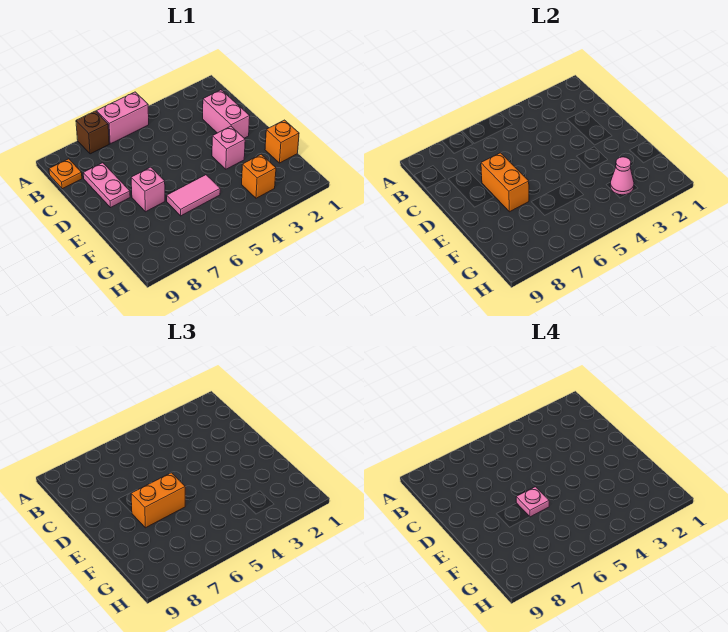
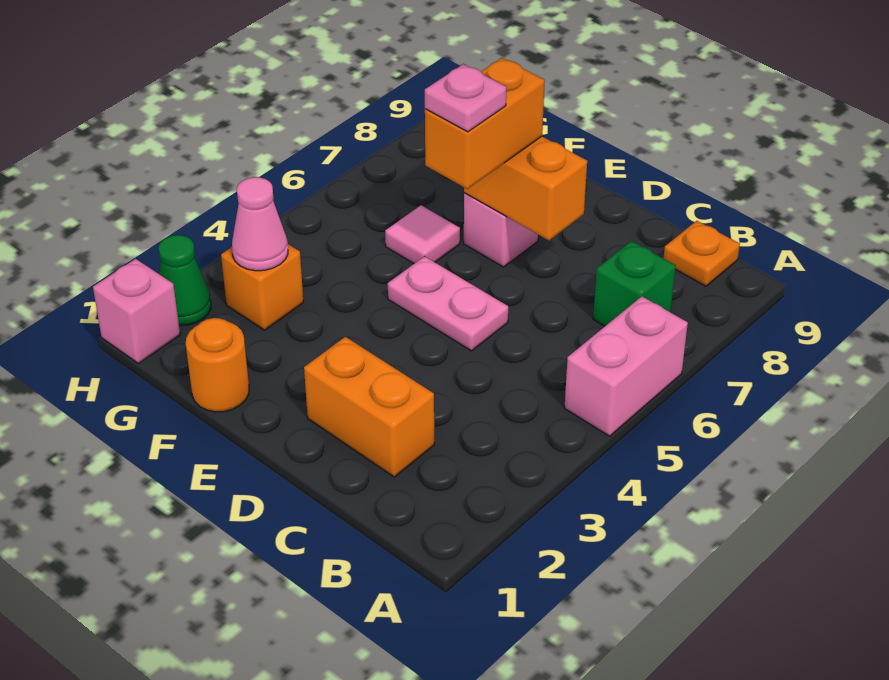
brown 1x1 brick [76,111,109,154] -> none
none -> green 1x1 brick [593,241,676,326]
pink 1x2 brick [203,90,250,138] -> orange 1x2 brick [304,337,434,477]
pink 1x2 plate [83,163,130,208] -> pink 1x2 plate moved to [388,256,508,351]
pink 1x1 brick [212,126,245,169] -> pink 1x1 brick moved to [93,259,180,363]
orange 1x1 brick [265,120,299,163] -> orange 1x1 round brick [186,318,249,412]
pink 1x2 tile [167,175,220,216] -> pink 1x1 tile [385,205,460,264]
none -> green 1x1 cone [159,235,211,326]

